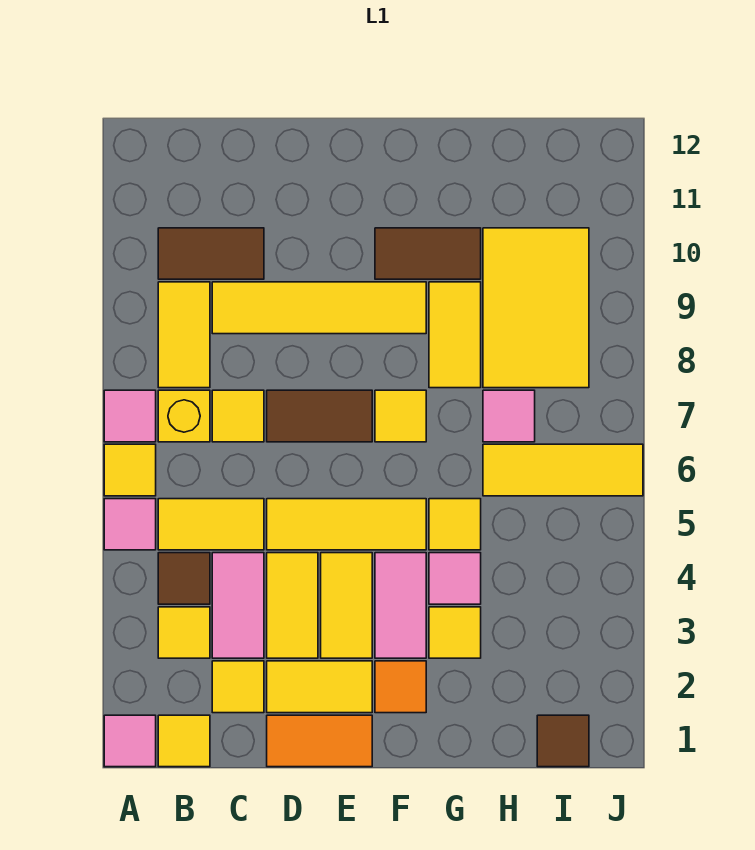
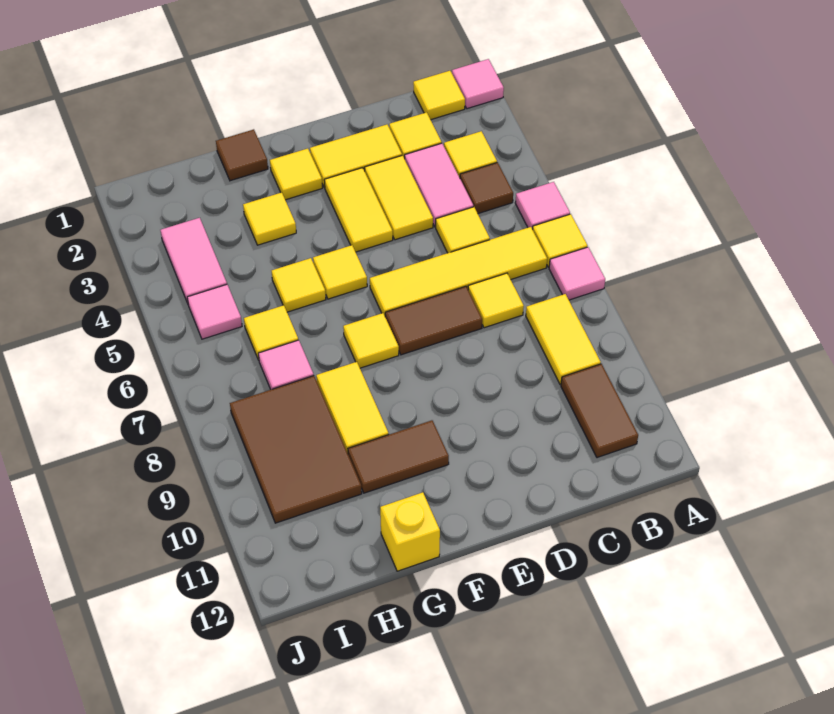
yellow 1x2 tile [158,499,264,550] -> yellow 1x1 tile [436,207,490,253]
yellow 1x1 brick [158,390,210,442] -> yellow 1x1 brick moved to [380,492,440,571]
brown 1x2 tile [158,228,264,279] -> brown 1x2 tile turned to [561,364,638,458]
yellow 1x4 tile [212,282,426,334] -> yellow 1x4 tile moved to [370,227,547,315]
orange 1x2 tile [267,715,372,767] -> none
yellow 1x3 tile [267,499,426,550] -> yellow 1x1 tile [313,245,367,299]
orange 1x1 tile [375,661,426,713] -> yellow 1x1 tile [270,149,322,200]
pink 1x2 tile [375,553,426,658] -> pink 1x2 tile moved to [160,218,227,303]
pink 1x1 tile [429,553,481,604] -> pink 1x1 tile moved to [187,285,242,339]
yellow 1x3 tile [483,444,643,496] -> yellow 1x1 tile [244,305,298,360]
yellow 2x3 tile [483,228,589,388] -> brown 2x3 tile [230,376,362,523]
brown 1x1 tile [537,715,589,767] -> brown 1x1 tile moved to [216,129,268,181]

